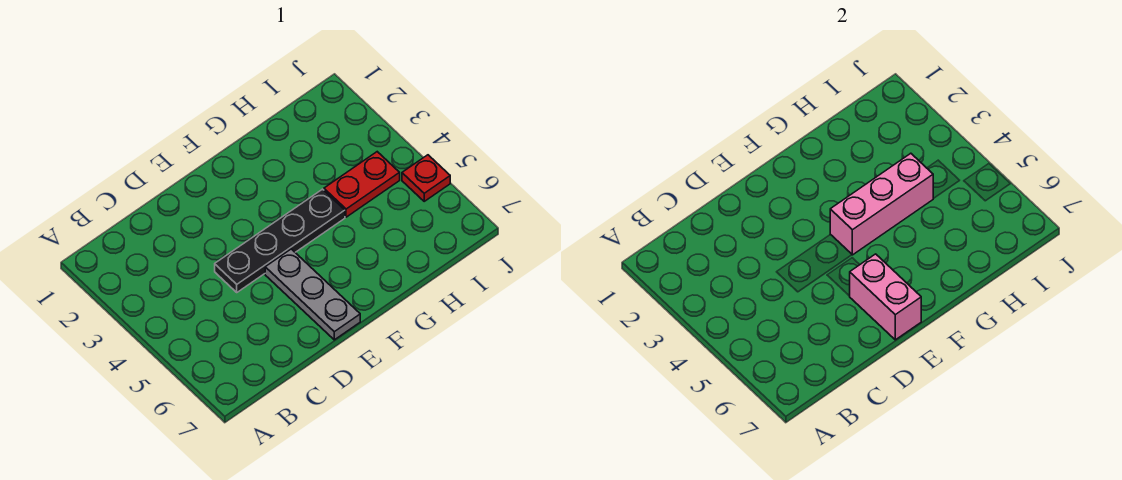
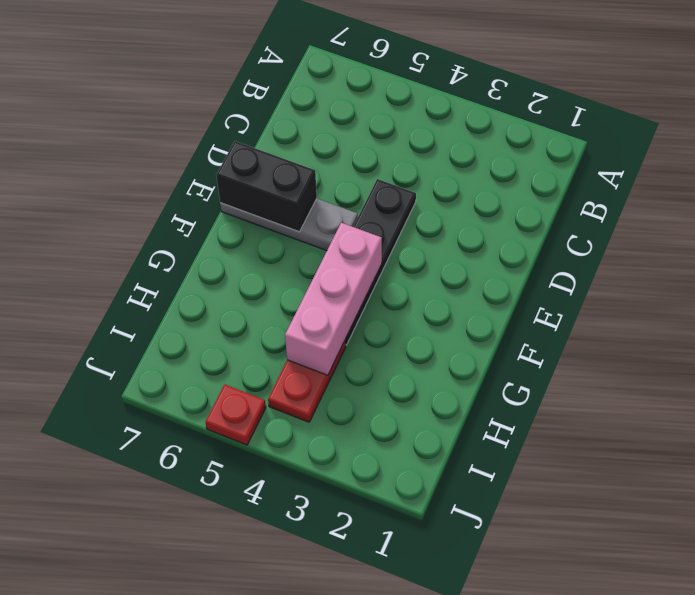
pink 1x2 brick [850,254,921,340] -> black 1x2 brick [216,141,317,232]

